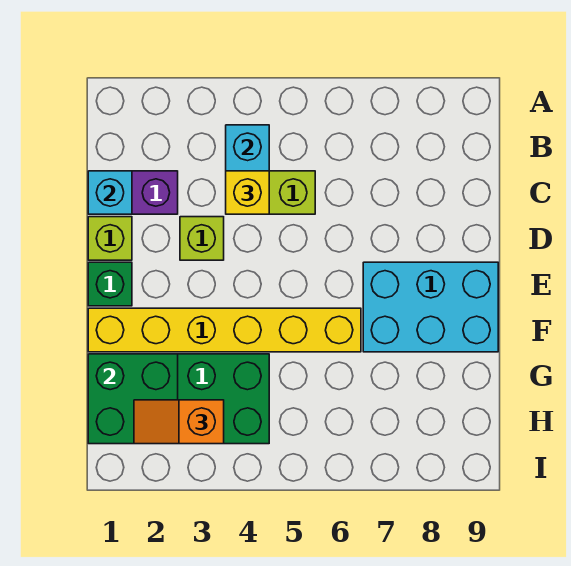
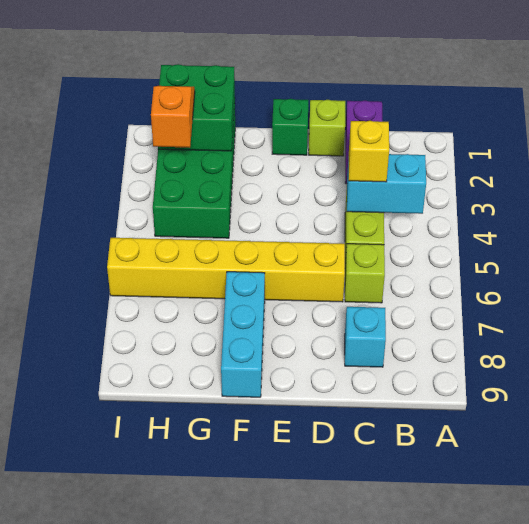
cyan 1x1 brick [88,171,132,214] -> cyan 1x1 brick moved to [345,307,386,367]
lime 1x1 brick [180,217,224,260] -> lime 1x1 brick moved to [345,244,385,303]
cyan 2x3 brick [363,262,498,352] -> cyan 1x3 brick [221,272,265,397]
yellow 1x6 brick [88,308,361,352] -> yellow 1x6 brick turned to [107,238,345,302]

